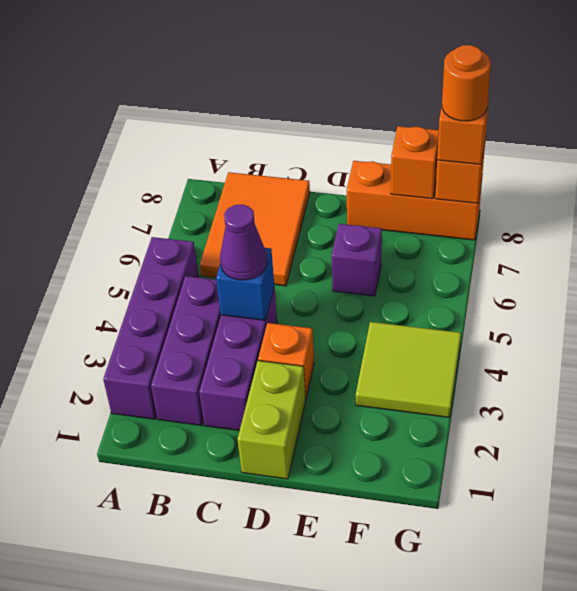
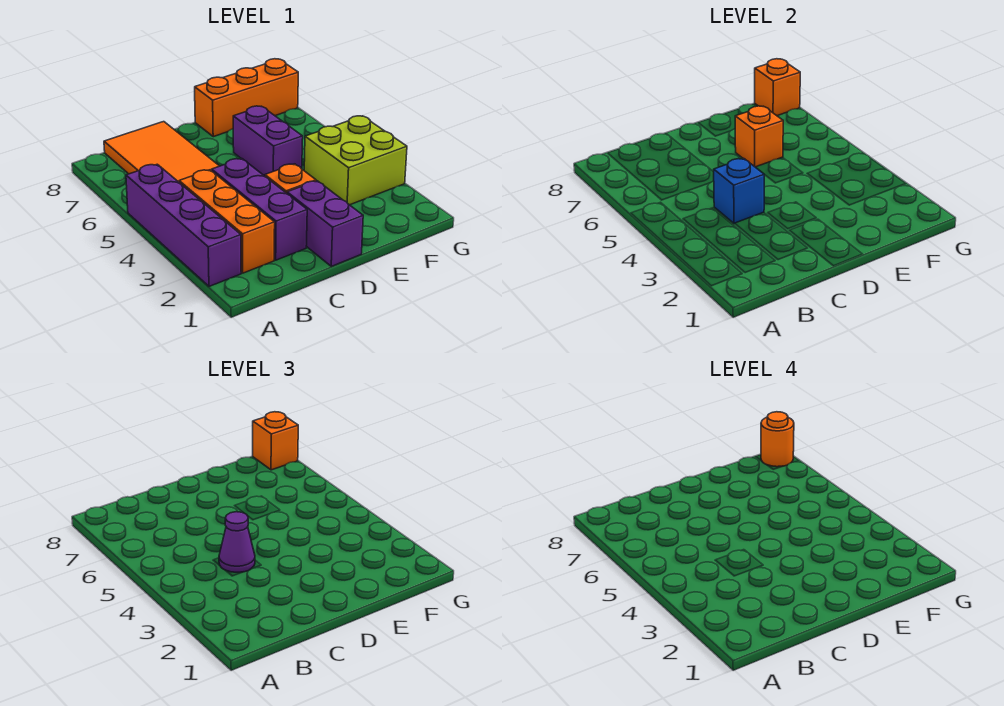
purple 1x3 brick [151,276,221,425] -> orange 1x3 brick [179,170,275,273]
lime 1x2 brick [237,361,306,479] -> purple 1x2 brick [287,181,363,266]
purple 1x1 brick [331,224,382,296] -> purple 1x2 brick [233,106,303,176]
lime 2x2 tile [356,322,461,417] -> lime 2x2 brick [304,116,407,205]
orange 1x1 brick [391,126,439,199] -> orange 1x1 brick moved to [735,106,783,167]

